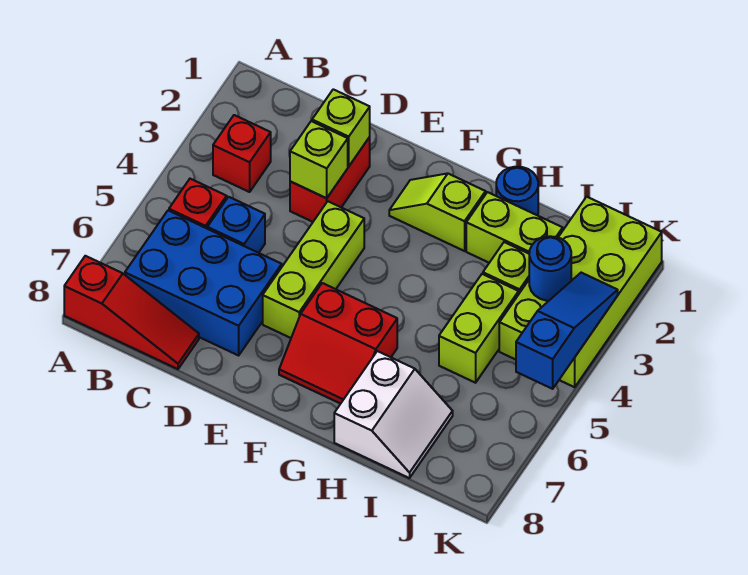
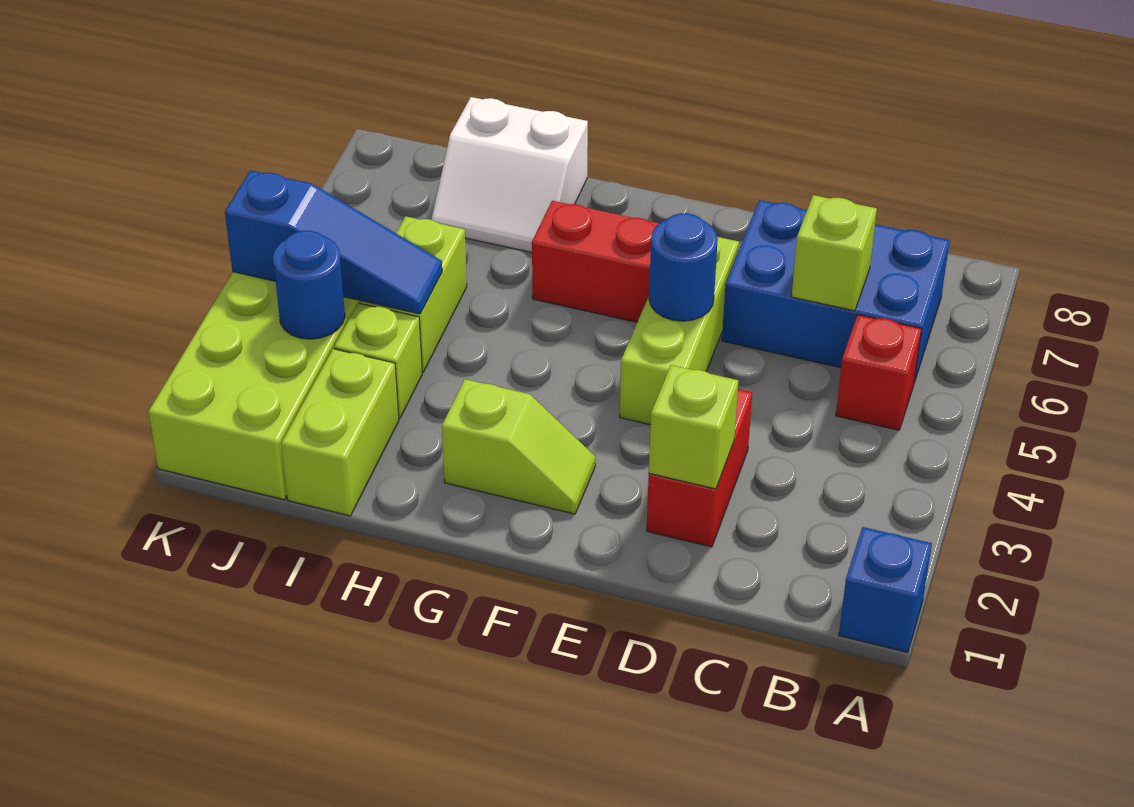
red 1x3 slope [64,256,199,369] -> none
red 1x1 brick [213,115,271,192] -> none
blue 1x1 brick [207,197,265,253] -> blue 1x1 brick moved to [839,527,932,652]
lime 1x1 brick [290,121,348,198] -> lime 1x1 brick moved to [792,195,877,311]
blue 1x1 round brick [496,167,538,216] -> blue 1x1 round brick moved to [649,213,718,321]
lime 1x2 brick [466,192,563,263] -> lime 1x2 brick turned to [281,349,399,516]
white 2x2 slope [334,351,453,478] -> white 2x2 slope turned to [431,97,588,252]
blue 1x3 slope [516,273,618,389] -> blue 1x3 slope turned to [225,170,442,314]

